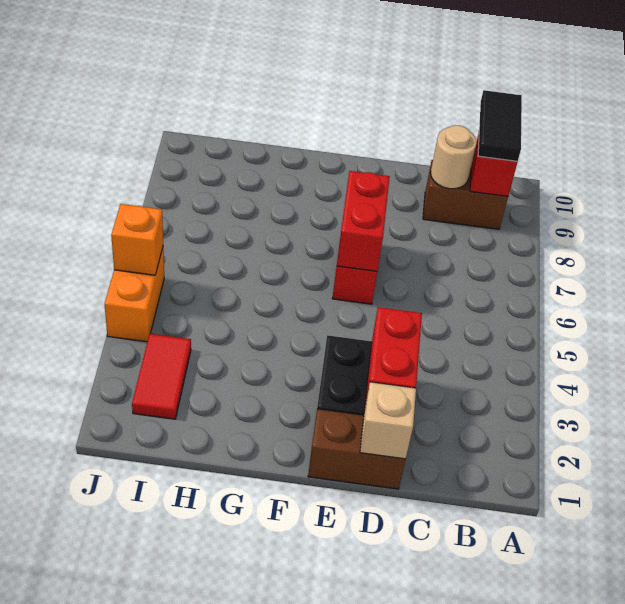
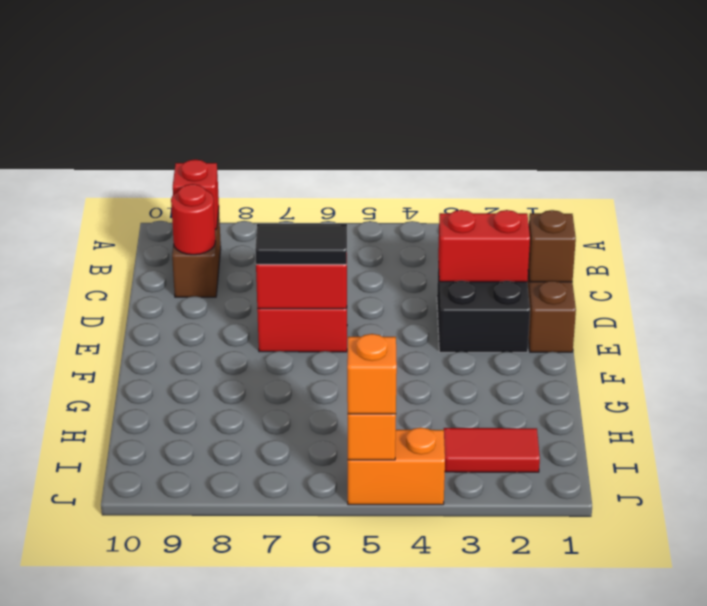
black 1x2 tile [478,90,522,162] -> black 1x2 tile moved to [255,224,347,264]
tan 1x1 round brick [431,125,477,189] -> red 1x1 round brick [171,184,215,255]
tan 1x1 brick [360,382,416,459] -> brown 1x1 brick [528,210,576,282]
none -> orange 1x1 brick [347,334,397,414]

